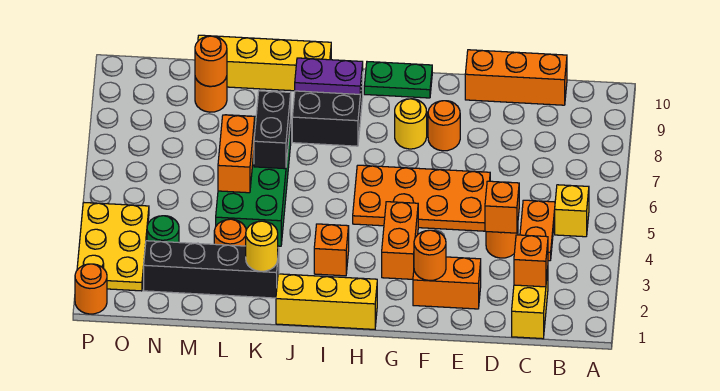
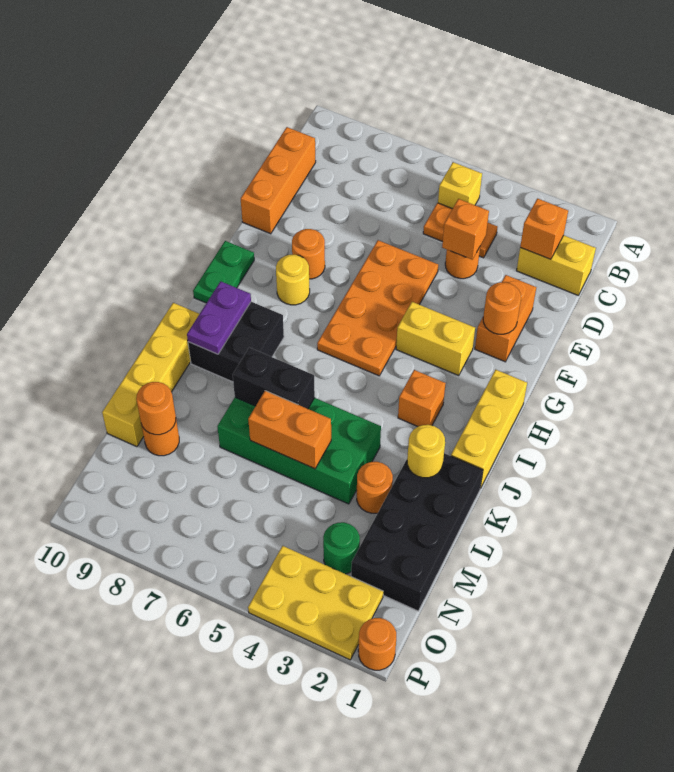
orange 1x2 brick [382,202,418,279] -> yellow 1x2 brick [396,302,475,375]
black 1x4 brick [144,241,279,298] -> black 2x4 brick [351,453,483,611]

